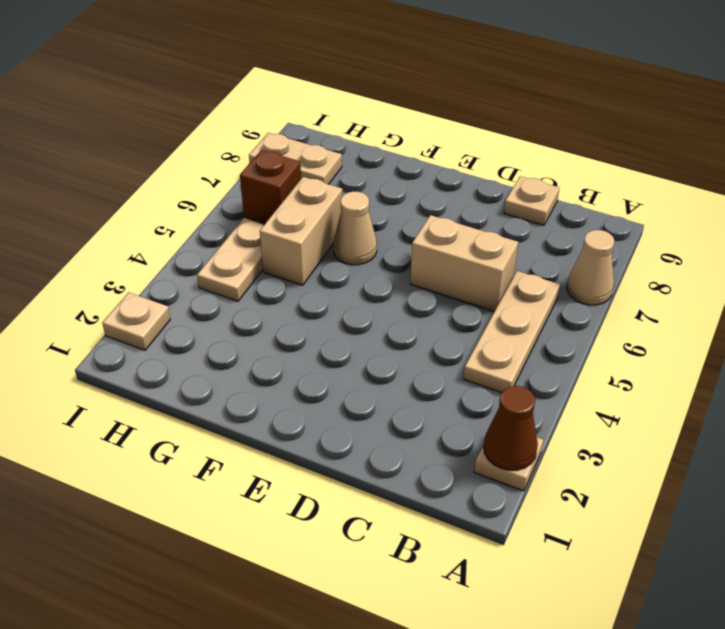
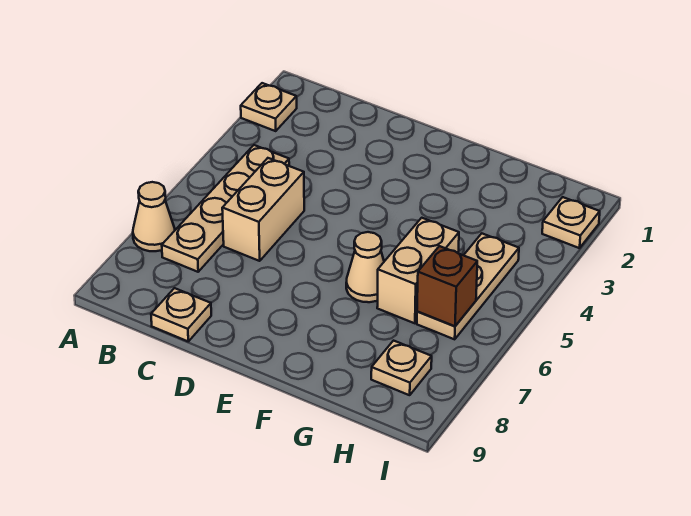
brown 1x1 cone [484,386,538,470] -> none
tan 1x3 plate [464,271,560,393] -> tan 1x4 plate [162,145,289,272]
tan 1x2 brick [410,215,518,311] -> tan 1x2 brick turned to [222,158,304,261]
tan 1x2 plate [249,133,342,184] -> tan 1x1 plate [371,341,432,395]

